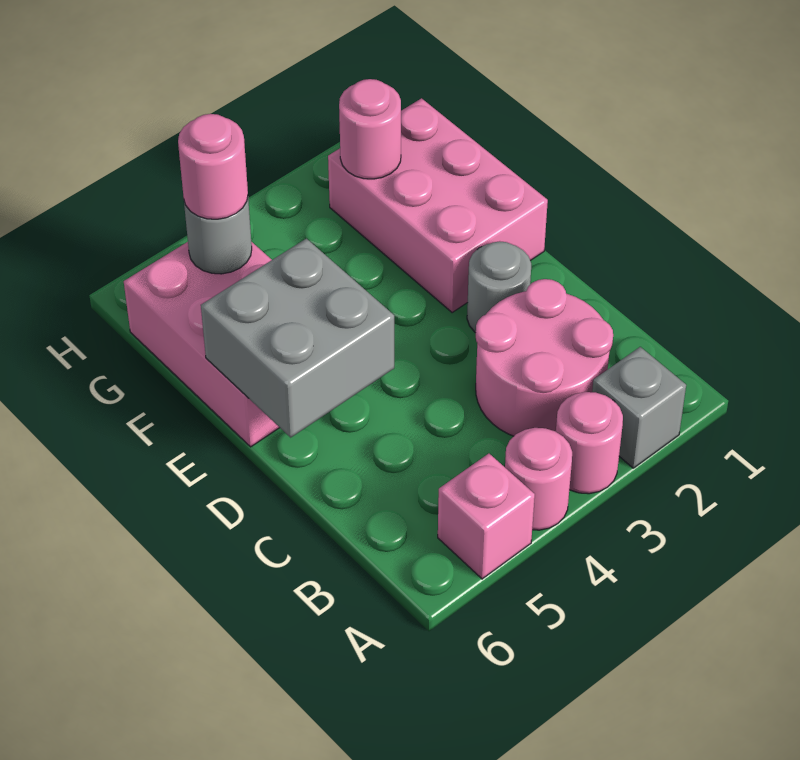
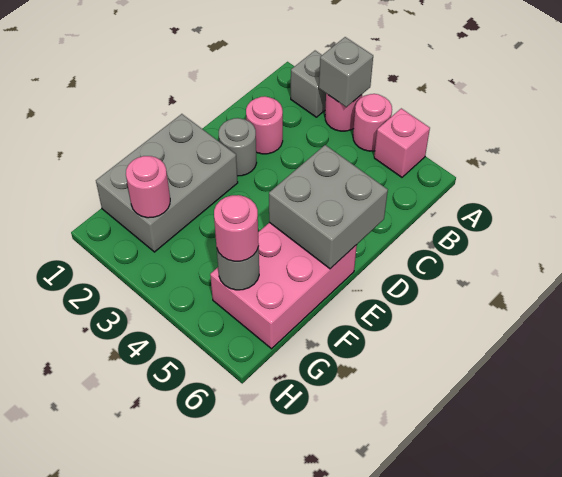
none -> grey 1x1 brick [319,37,373,107]
pink 2x2 round brick [476,279,613,436] -> pink 1x1 round brick [246,96,283,154]
pink 2x3 brick [328,98,548,313] -> grey 2x3 brick [96,114,238,252]

